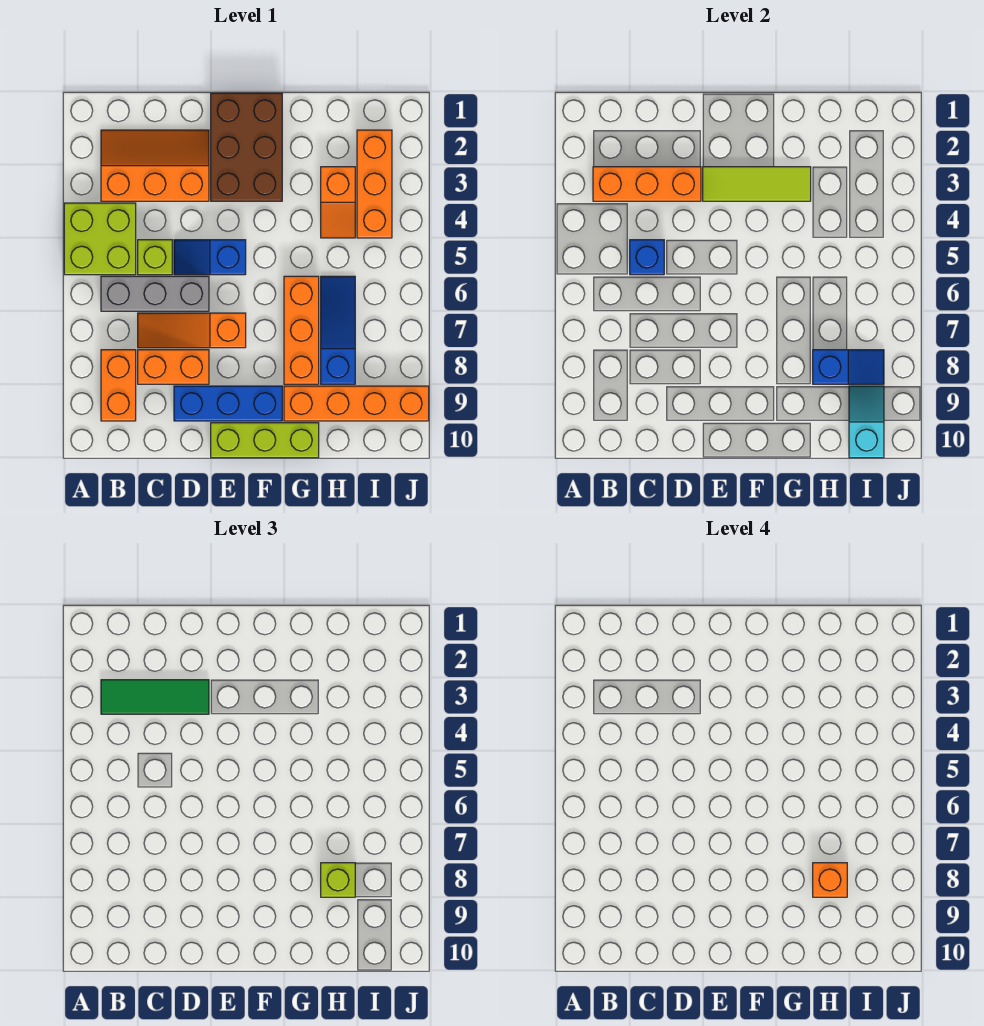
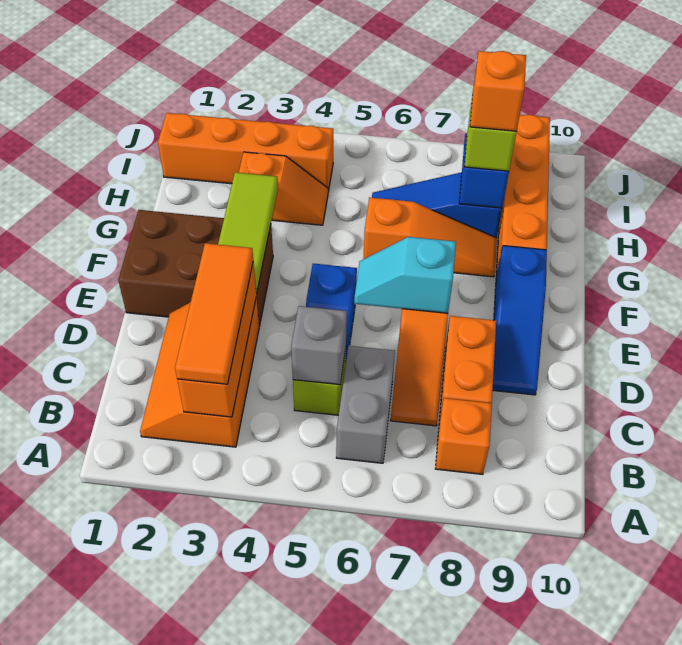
lime 2x2 brick [64,203,136,275] -> none
green 1x3 tile [101,680,209,714] -> orange 1x3 tile [175,243,253,384]
grey 1x3 brick [101,276,209,311] -> grey 1x2 brick [336,346,395,463]
orange 1x2 brick [101,350,136,421] -> orange 1x1 brick [435,398,492,474]
blue 1x1 brick [630,240,664,275] -> grey 1x1 brick [291,306,347,385]
blue 1x3 brick [174,386,282,421] -> blue 1x3 slope [493,246,547,395]
lime 1x3 brick [211,423,319,458] -> none
orange 1x3 brick [284,276,319,384] -> orange 1x3 slope [363,197,497,277]
orange 1x3 brick [357,130,392,238] -> orange 1x4 brick [158,113,333,192]
cyan 1x2 slope [849,386,884,458] -> cyan 1x2 slope moved to [354,237,456,313]

